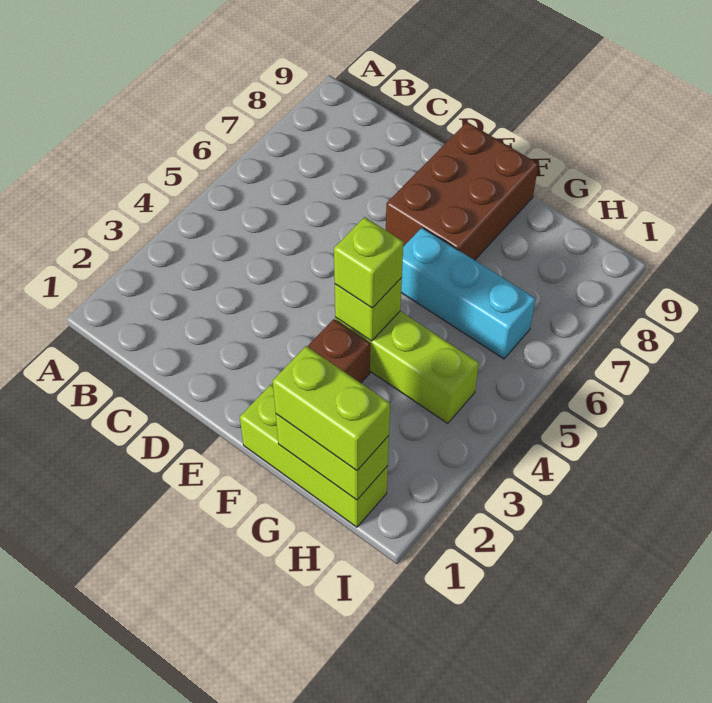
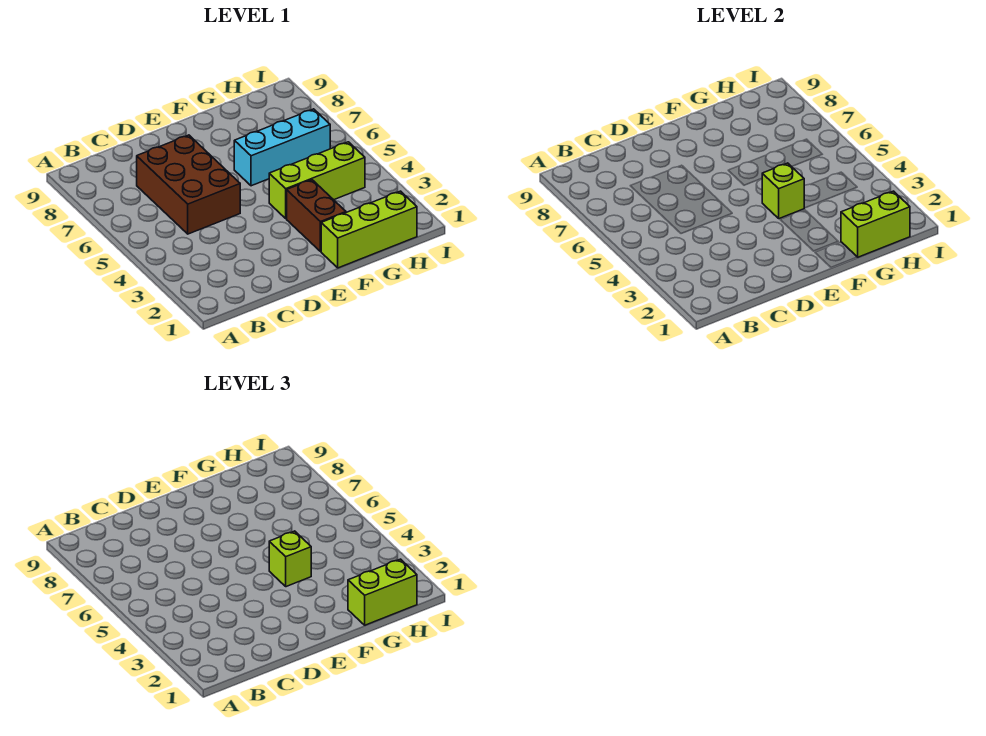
brown 2x3 brick [386,122,538,260] -> brown 2x3 brick moved to [137,135,240,234]

